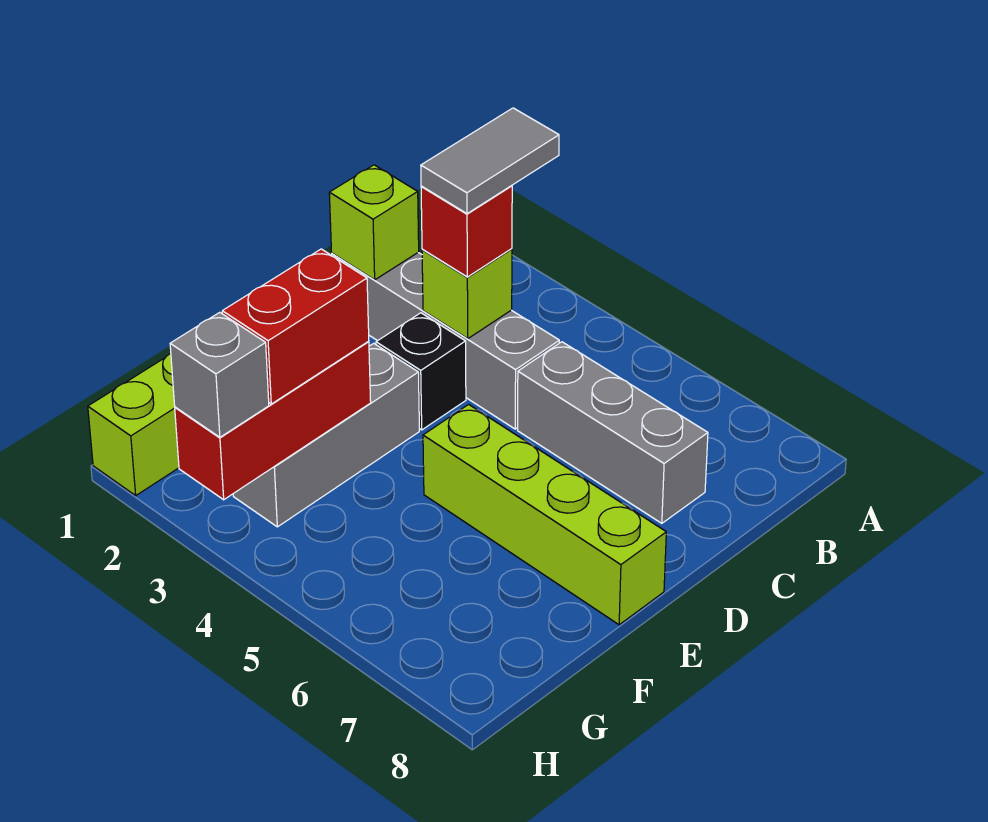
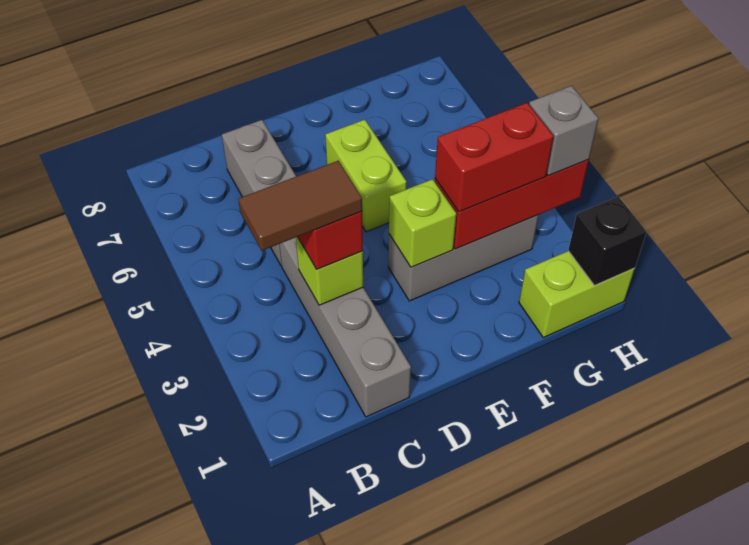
grey 1x2 tile [421,108,559,214] -> brown 1x2 tile [238,161,362,251]
lime 1x1 brick [329,165,419,280] -> lime 1x1 brick moved to [389,179,456,267]
black 1x1 brick [376,313,466,430] -> black 1x1 brick moved to [568,197,646,285]
lime 1x4 brick [423,404,666,625] -> lime 1x2 brick [325,120,407,232]

